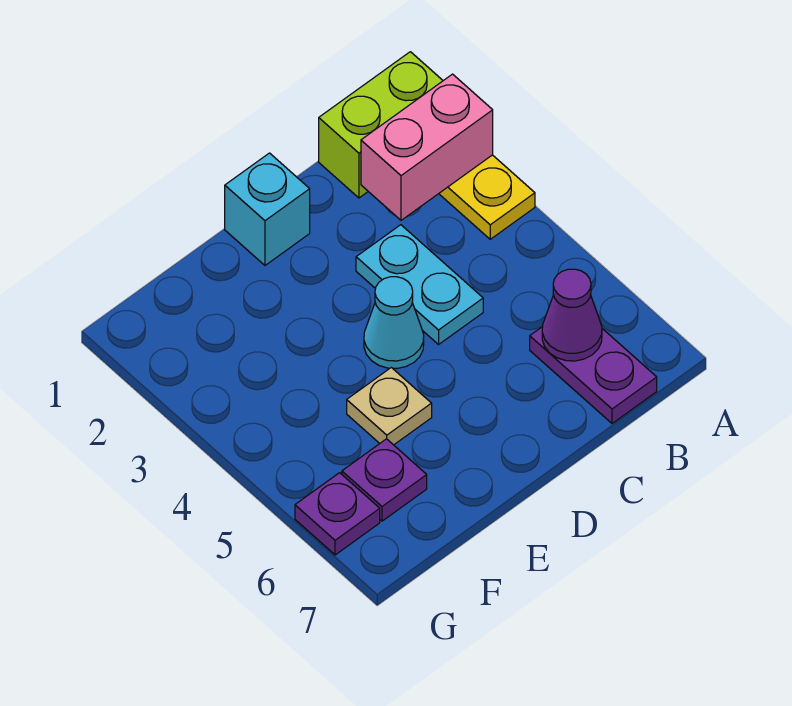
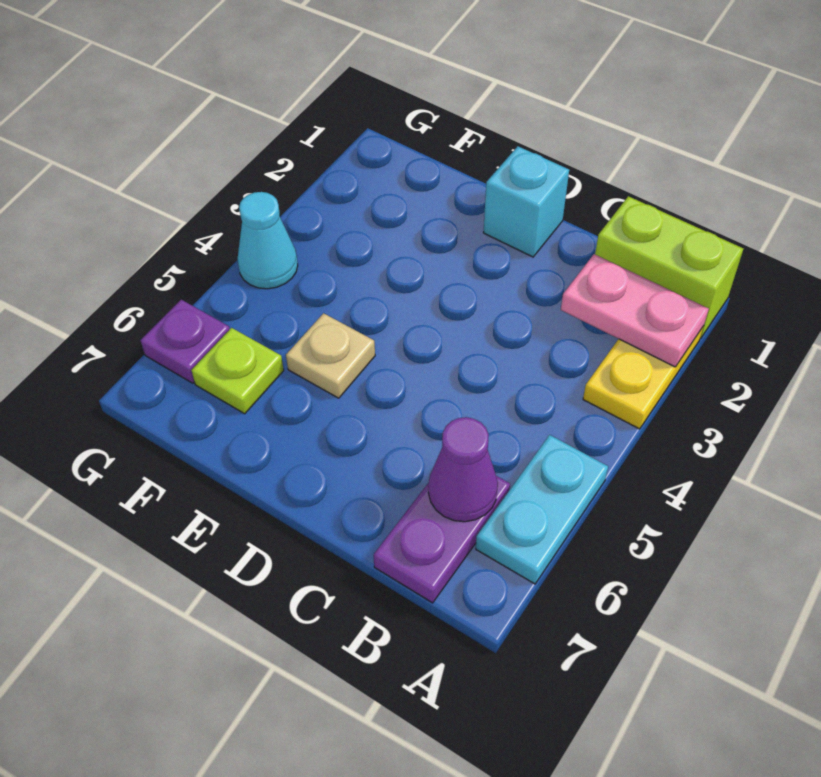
pink 1x2 brick [361,74,493,220] -> pink 1x2 plate [561,254,709,367]
cyan 1x2 plate [356,225,483,344] -> cyan 1x2 plate moved to [476,435,608,584]
cyan 1x1 cone [364,277,424,369] -> cyan 1x1 cone moved to [238,192,298,289]
purple 1x1 plate [342,439,427,521] -> lime 1x1 plate [191,328,284,414]

